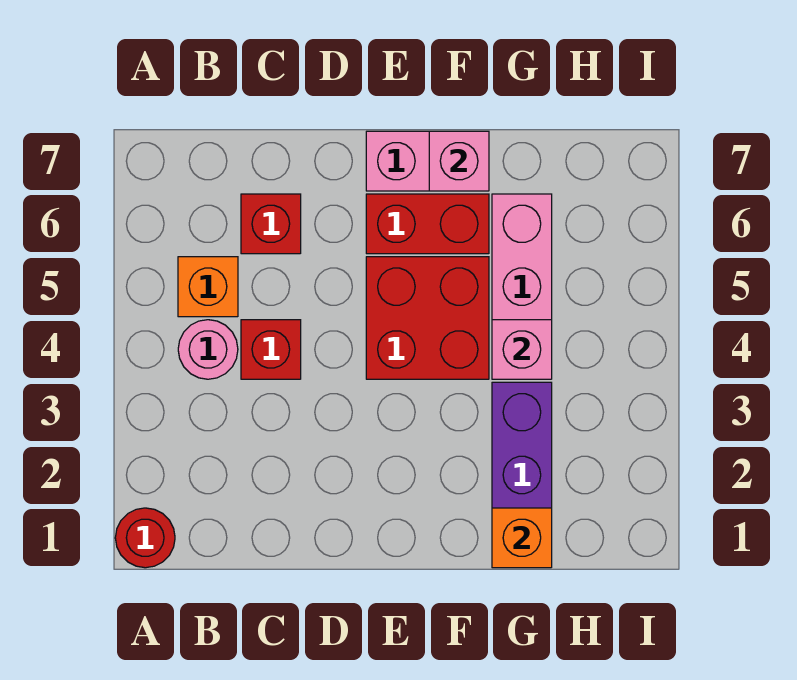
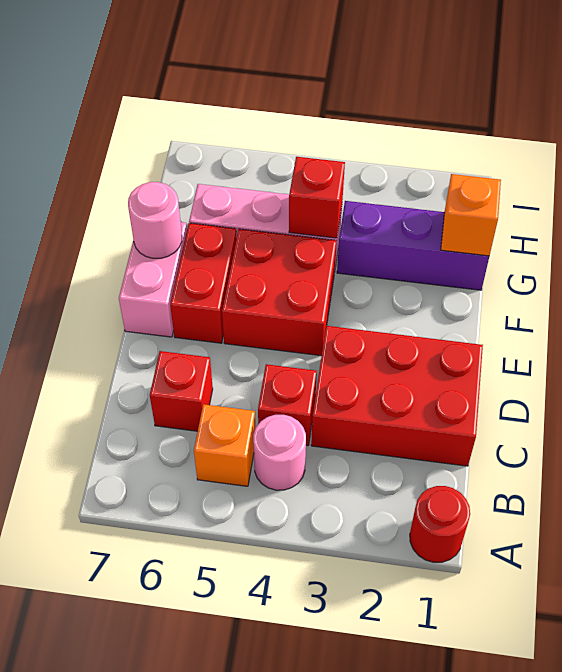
none -> red 2x3 brick [311,326,483,466]
pink 1x1 brick [429,131,489,191] -> pink 1x1 round brick [128,182,182,258]
pink 1x1 brick [492,320,552,379] -> red 1x1 brick [289,157,345,238]

